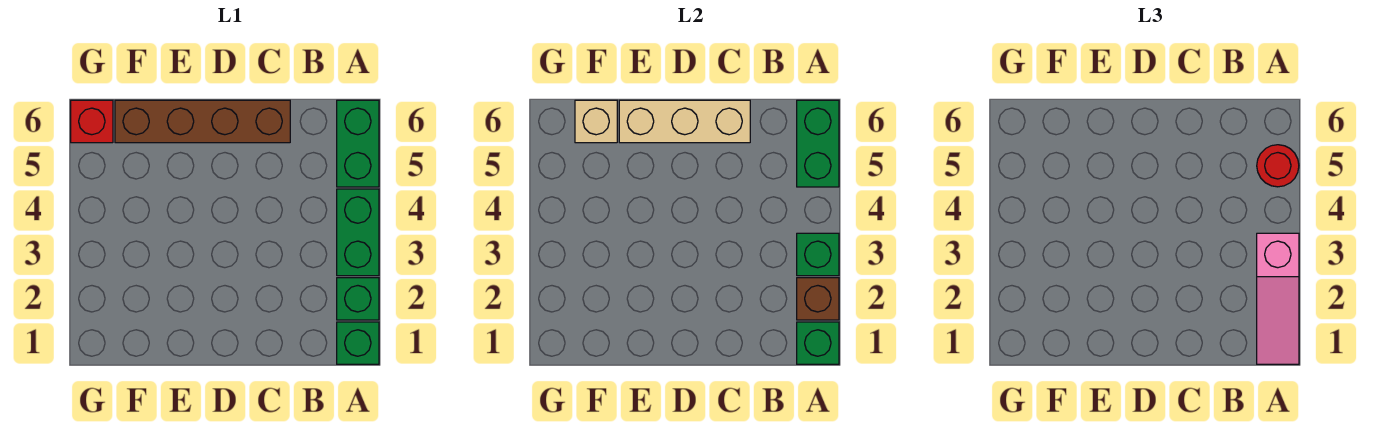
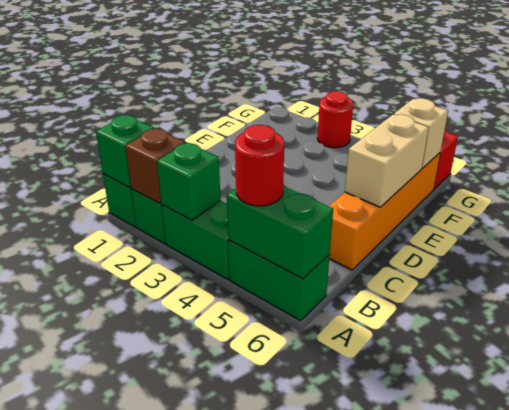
pink 1x3 slope [1257,233,1299,364] -> none
brown 1x4 brick [115,100,290,143] -> orange 1x4 brick [329,153,440,270]
tan 1x3 brick [619,100,750,143] -> tan 1x2 brick [345,114,429,207]
none -> red 1x1 round brick [317,91,353,148]

